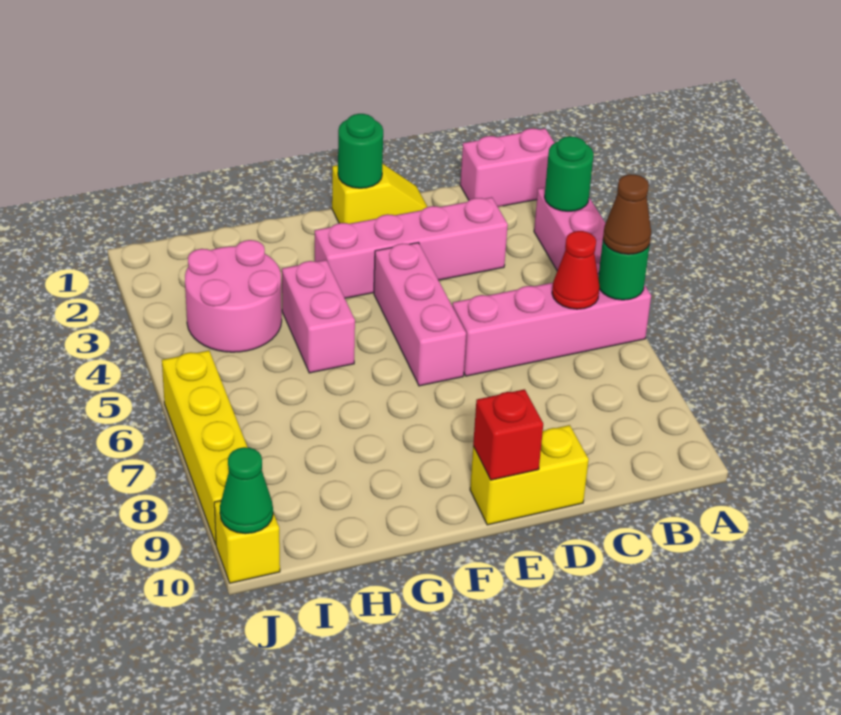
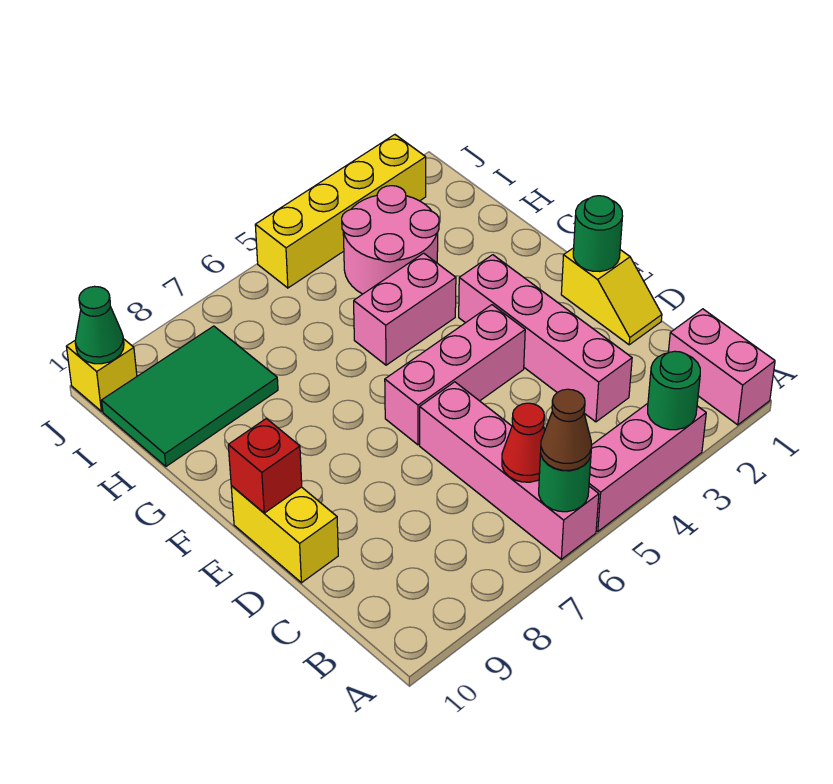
none -> green 2x3 tile [102,326,278,466]
yellow 1x4 brick [162,351,248,544] -> yellow 1x4 brick moved to [255,135,426,288]

